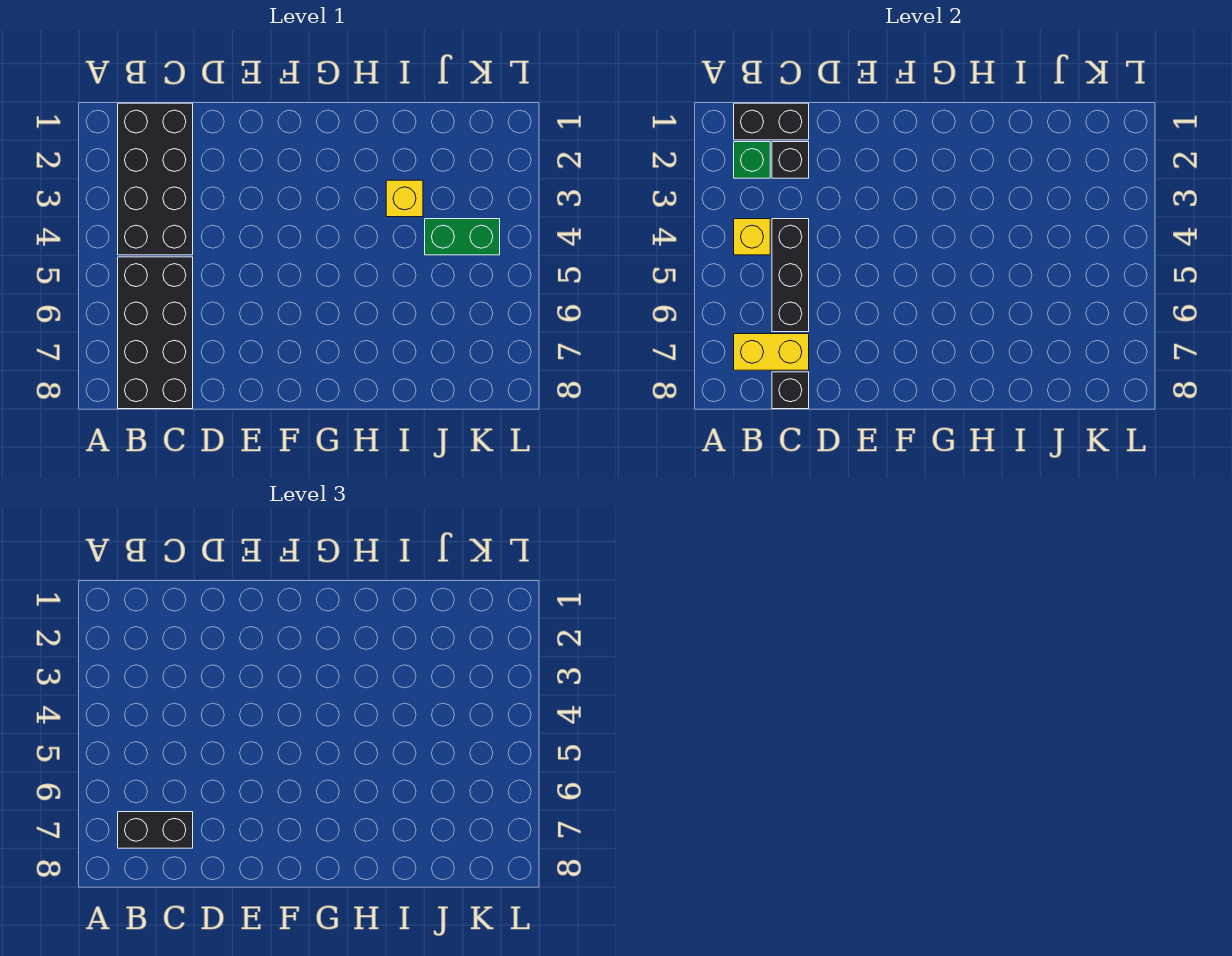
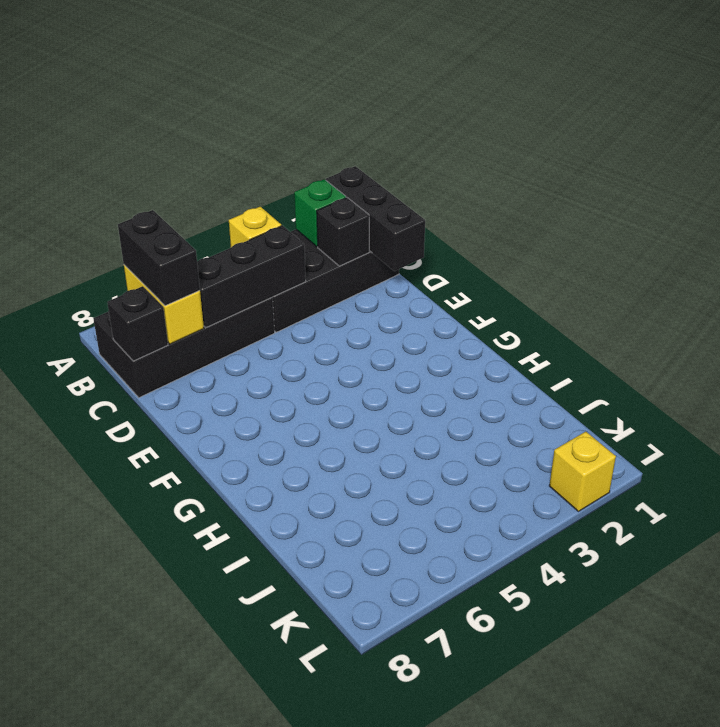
black 1x2 brick [734,103,809,140] -> black 1x3 brick [326,166,425,271]
yellow 1x1 brick [386,180,423,217] -> yellow 1x1 brick moved to [549,432,616,511]
green 1x2 brick [425,219,500,255] -> none

